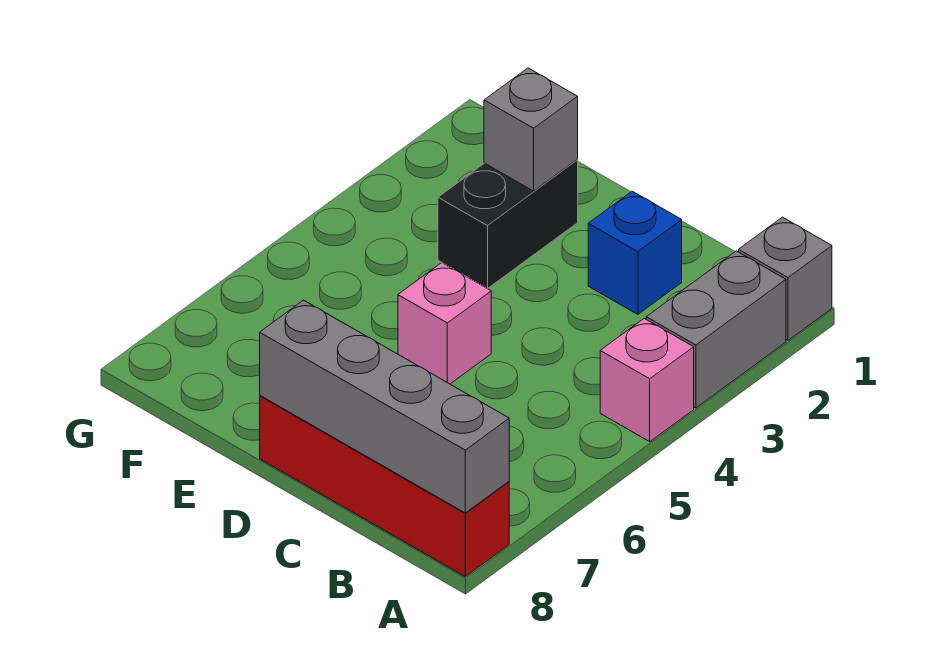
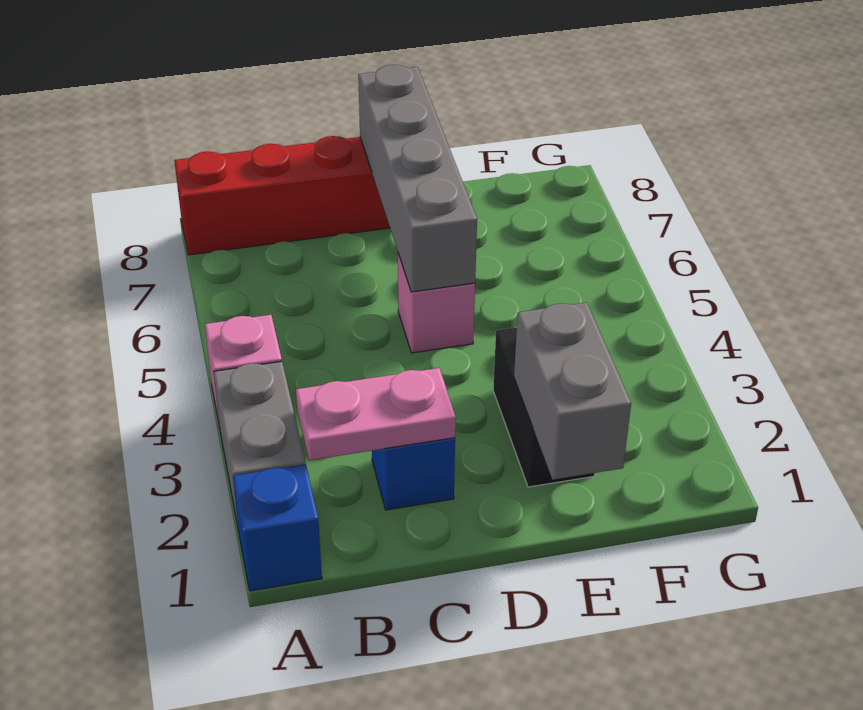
grey 1x1 brick [739,217,832,340] -> blue 1x1 brick [233,464,322,591]
grey 1x4 brick [260,300,509,513] -> grey 1x4 brick turned to [358,65,477,292]
none -> pink 1x2 plate [296,368,456,460]
grey 1x1 brick [484,68,578,191] -> grey 1x2 brick [514,302,631,480]

